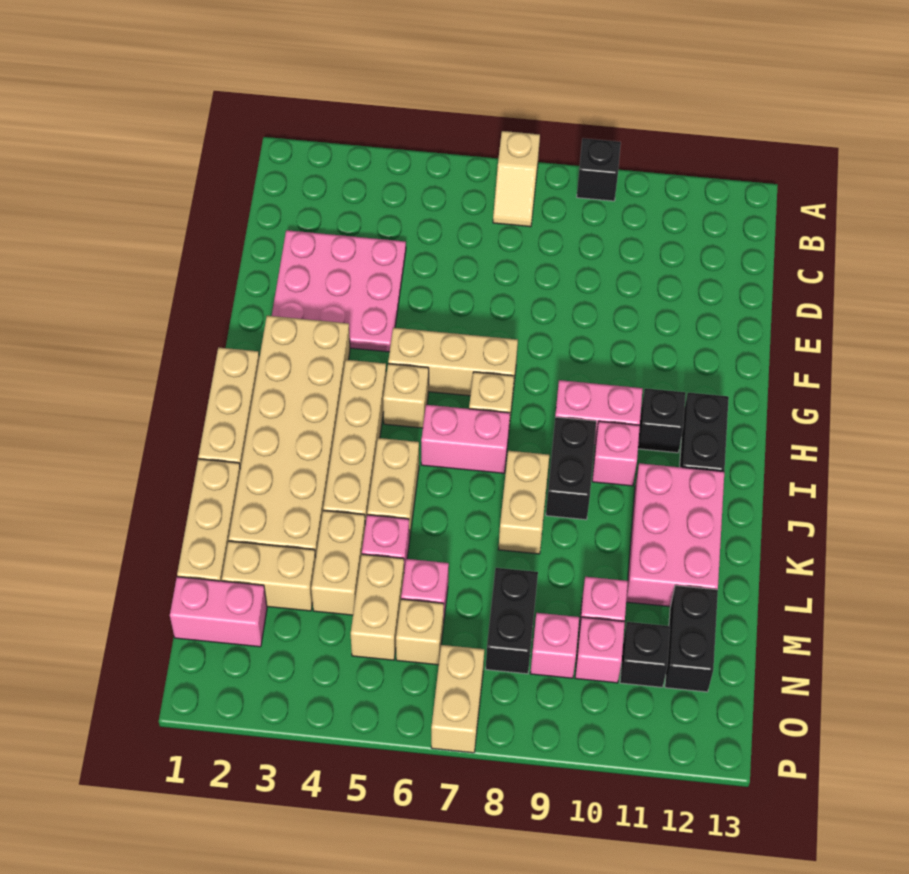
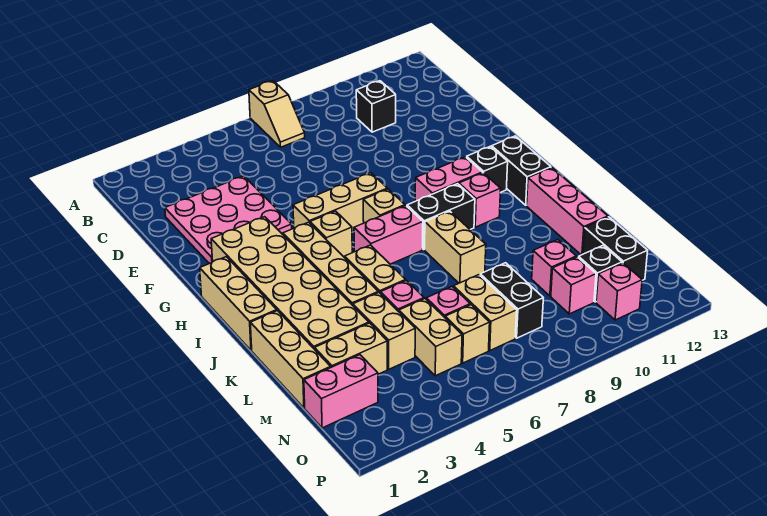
black 1x1 brick [577,138,621,201] -> black 1x1 brick moved to [356,81,396,132]
black 1x2 brick [546,417,596,520] -> black 1x2 brick turned to [407,184,475,249]
pink 2x3 brick [626,463,724,607] -> pink 1x3 brick [527,168,608,255]
pink 1x1 brick [530,613,579,678] -> pink 1x1 brick moved to [596,263,642,320]
tan 1x2 brick [431,645,484,753] -> tan 1x2 brick moved to [454,275,517,350]

